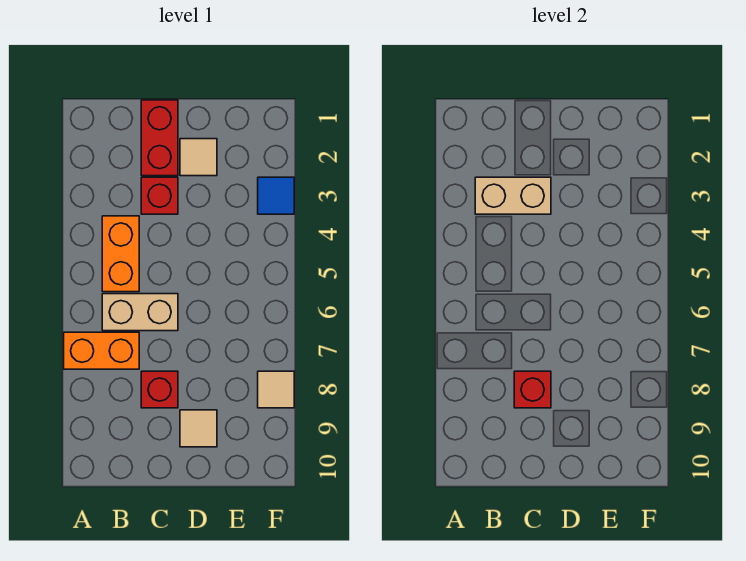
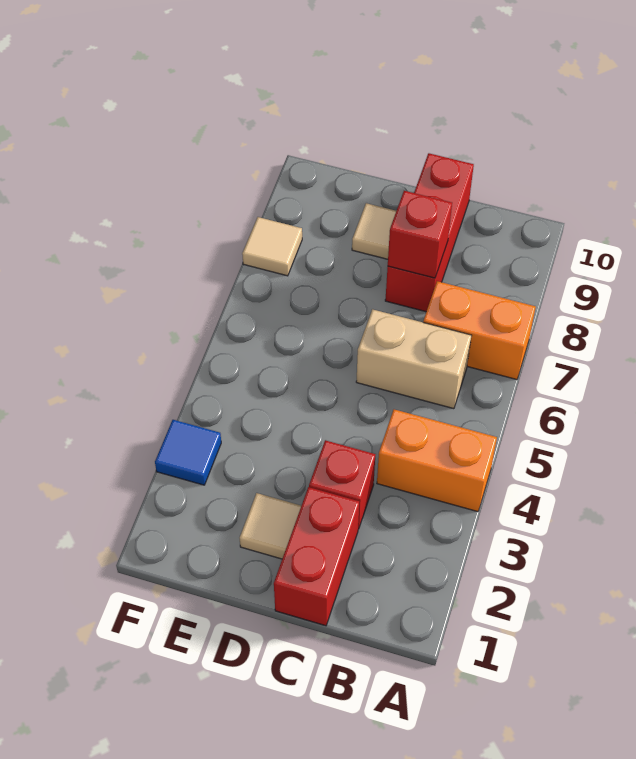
tan 1x2 brick [475,177,551,214] -> none
orange 1x2 brick [102,216,139,292] -> orange 1x2 brick turned to [377,409,497,512]
red 1x1 brick [141,371,178,408] -> red 1x3 brick [385,153,474,312]

